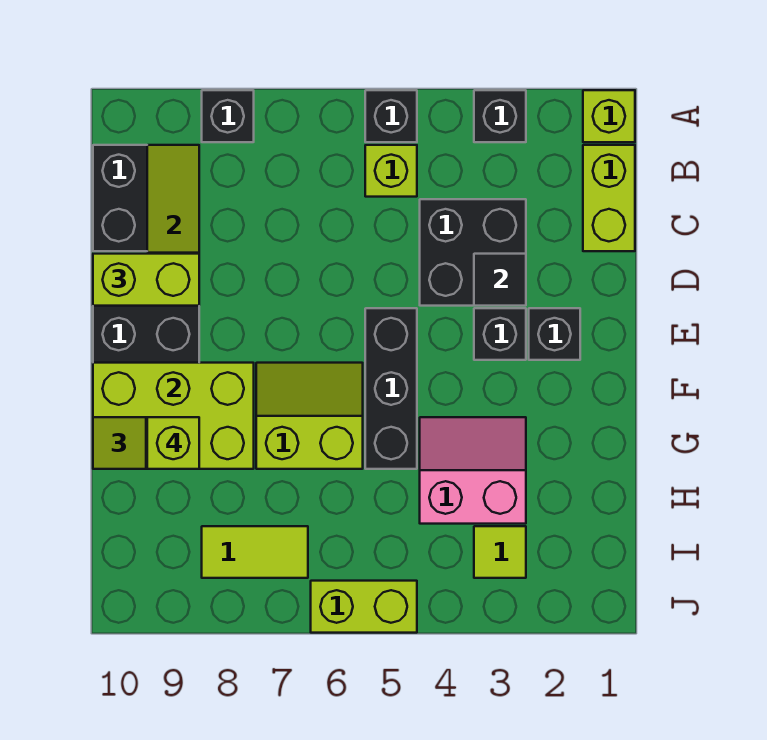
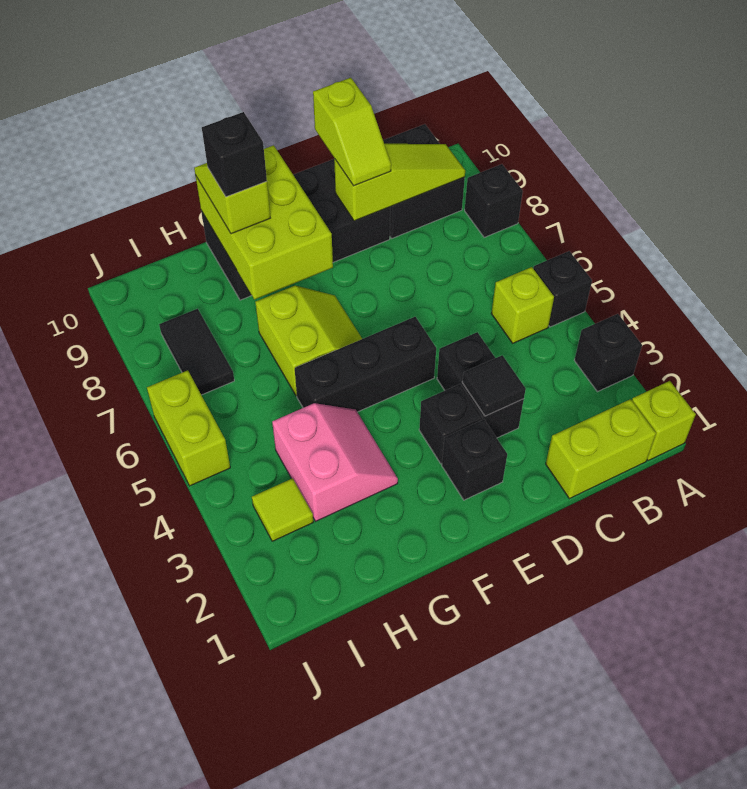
black 2x2 brick [420,199,526,306] -> black 1x2 brick [437,332,524,438]
lime 1x2 brick [93,254,199,306] -> lime 1x2 slope [313,78,391,186]
lime 1x1 brick [147,417,199,469] -> black 1x1 brick [202,112,267,197]
lime 1x2 tile [202,526,308,578] -> black 1x2 tile [159,309,234,395]

